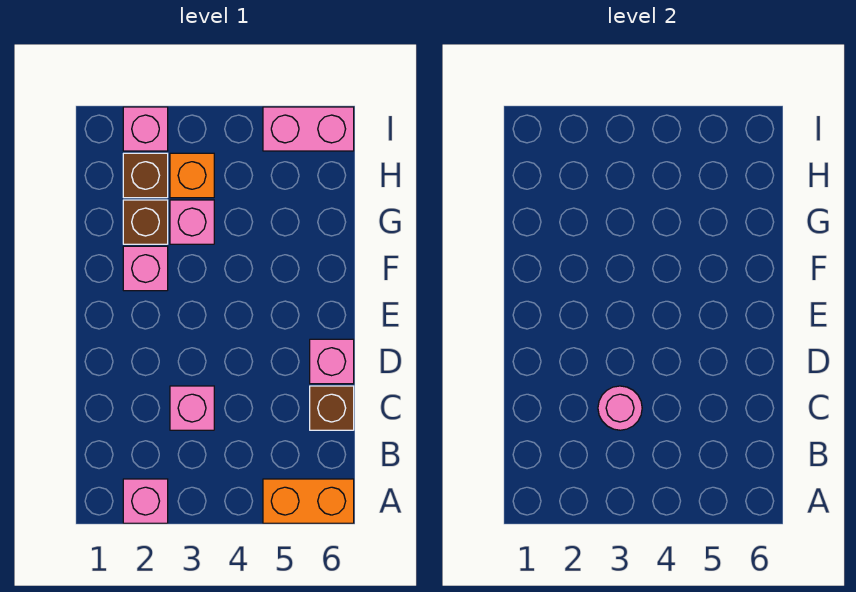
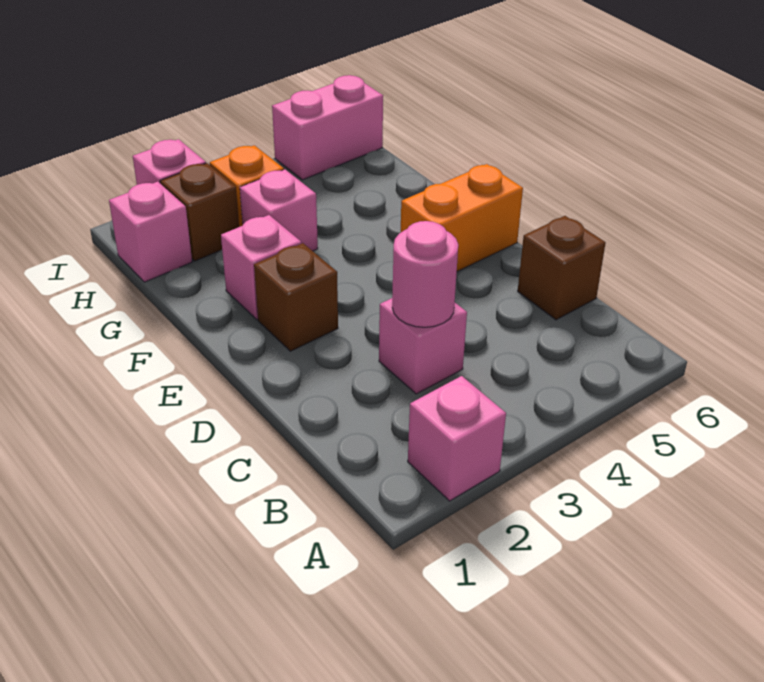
orange 1x2 brick [263,479,354,523] -> orange 1x2 brick moved to [401,164,523,271]
pink 1x1 brick [310,339,354,384] -> pink 1x1 brick moved to [109,182,192,282]
brown 1x1 brick [123,200,168,244] -> brown 1x1 brick moved to [254,243,338,351]

